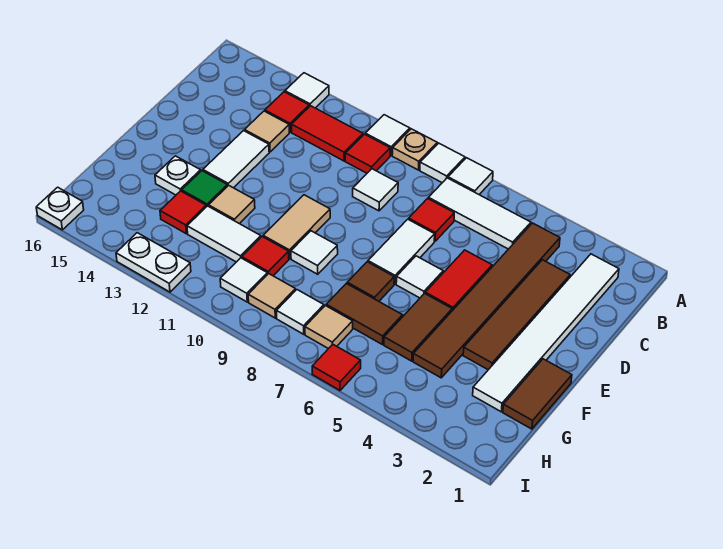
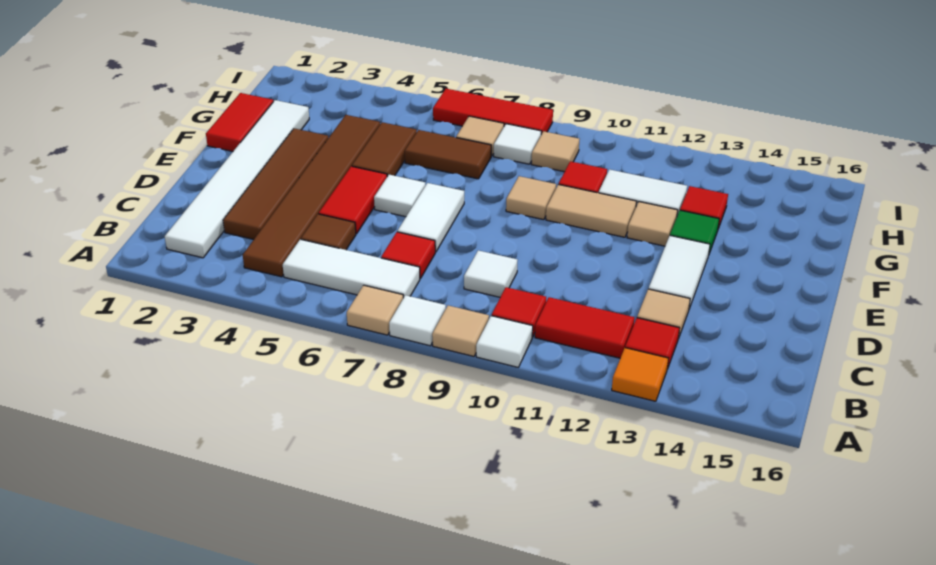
white 1x1 tile [448,158,493,194] -> tan 1x1 tile [347,285,403,335]
tan 1x1 plate [392,129,437,170] -> tan 1x1 tile [432,306,489,356]
white 1x1 tile [285,73,329,108] -> orange 1x1 tile [612,348,668,401]
tan 1x2 tile [263,195,330,259] -> tan 1x2 tile turned to [546,184,637,237]
brown 1x2 tile [503,359,572,429] -> red 1x2 tile [206,93,273,151]
brown 1x1 tile [347,262,394,301] -> brown 1x1 tile moved to [301,214,356,250]
white 1x1 tile [291,231,338,274] -> tan 1x1 tile [506,176,556,220]
white 1x1 plate [155,156,201,195] -> none
white 1x1 tile [220,258,267,302] -> none
red 1x1 tile [312,344,361,390] -> red 1x3 tile [433,89,553,134]
white 1x2 plate [116,233,191,292] -> none
white 1x1 plate [36,187,84,230] -> none

